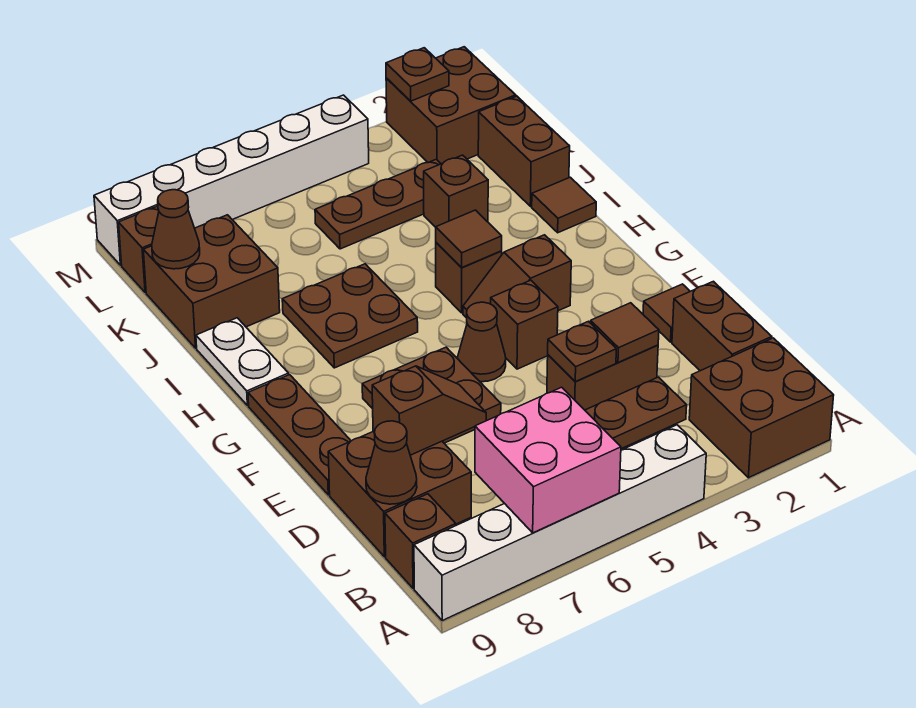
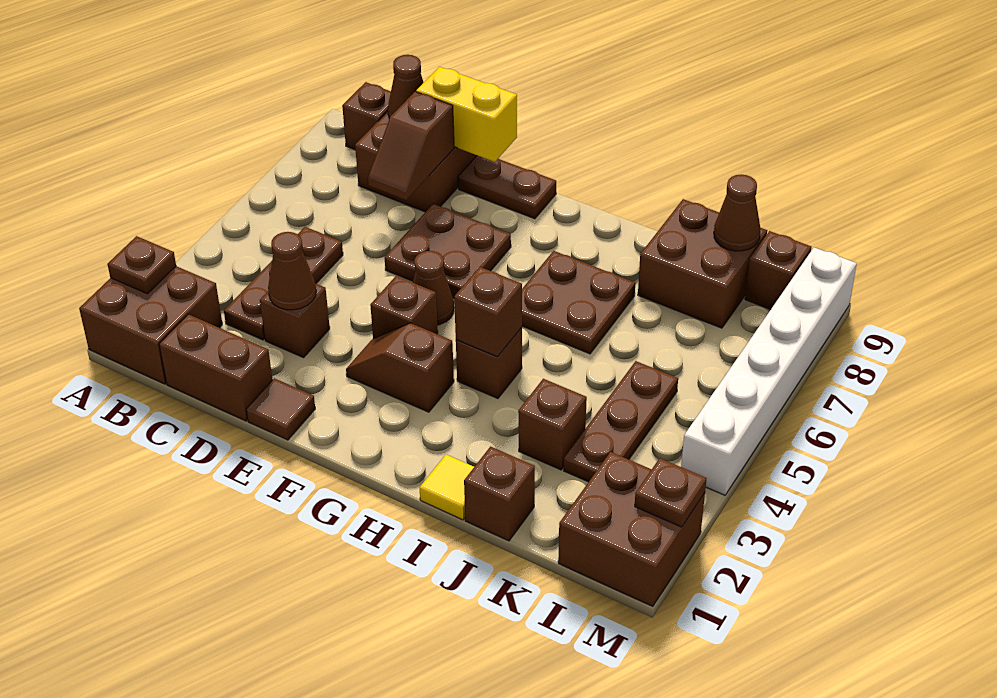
white 1x6 brick [414,425,706,620] -> none
pink 2x2 brick [475,387,621,533] -> none
brown 1x2 brick [547,345,658,410] -> brown 1x1 brick [260,283,330,358]
brown 1x1 tile [591,303,659,363] -> brown 1x1 cone [268,232,316,310]
brown 1x1 plate [548,321,616,382] -> brown 1x1 plate moved to [107,236,176,294]
none -> yellow 1x2 brick [416,67,517,162]
brown 1x3 plate [248,375,351,495] -> brown 1x2 plate [458,155,556,219]
brown 1x2 slope [463,235,571,318] -> brown 1x2 slope turned to [346,323,454,412]
brown 1x1 tile [436,210,502,268] -> brown 1x1 brick [454,267,522,357]
white 1x2 plate [196,318,289,406] -> none
brown 1x1 tile [532,177,596,233] -> yellow 1x1 tile [420,455,474,520]
brown 1x2 brick [478,96,570,206] -> brown 1x1 brick [464,447,535,541]

